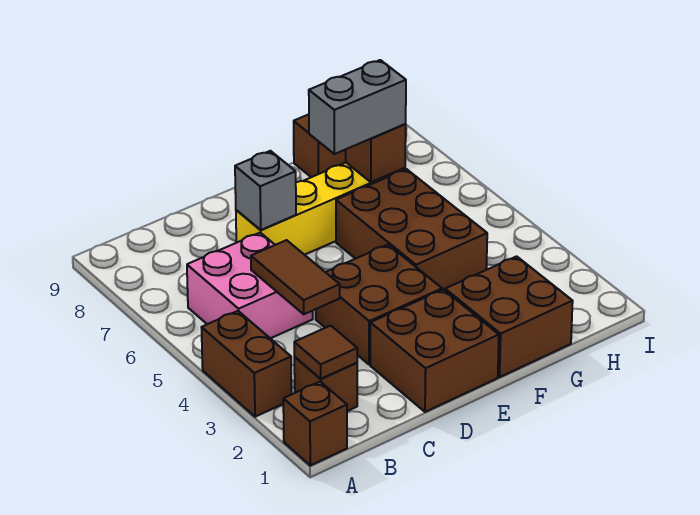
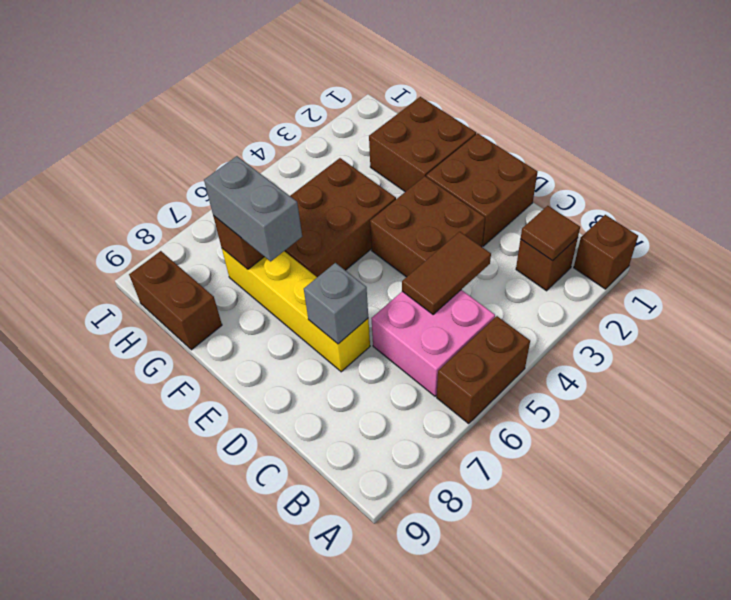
brown 1x2 brick [201,311,292,417] -> brown 1x2 brick moved to [437,316,530,423]

